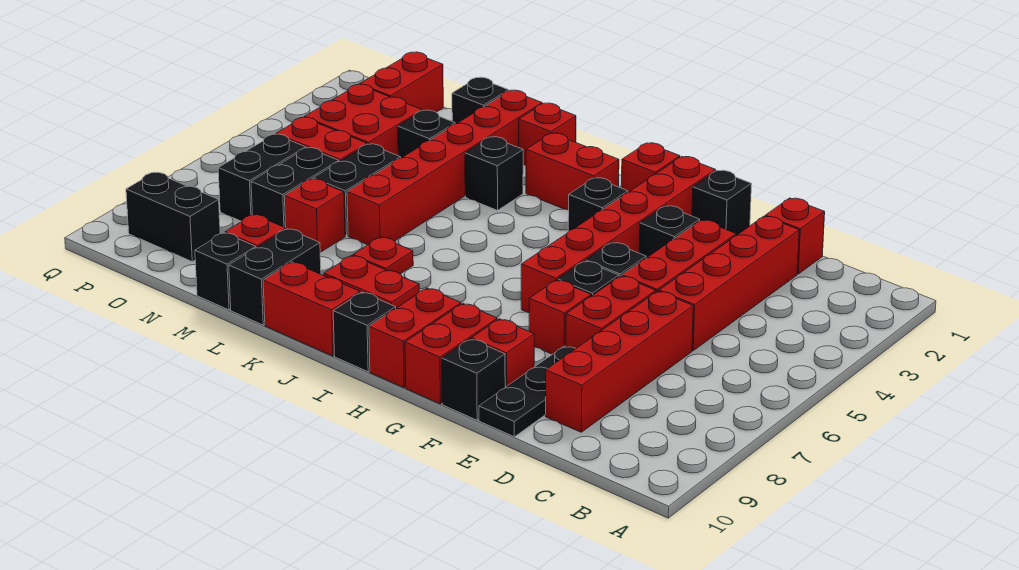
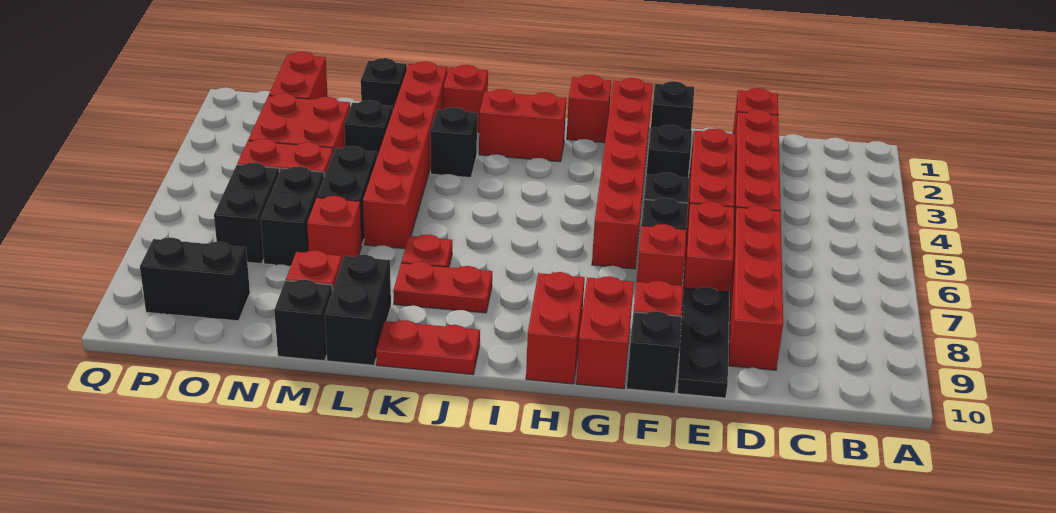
black 1x1 brick [568,178,628,231] -> none
black 1x1 brick [333,292,396,372] -> none
red 1x2 brick [263,262,360,356] -> red 1x2 plate [376,320,480,375]

